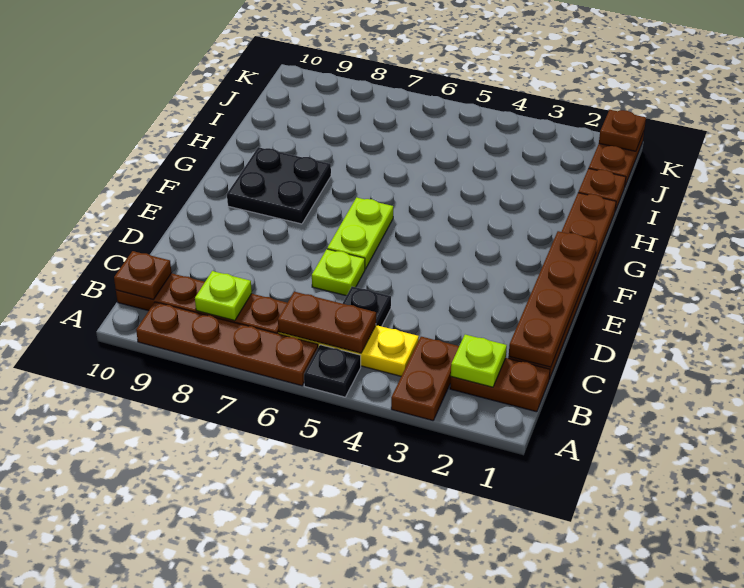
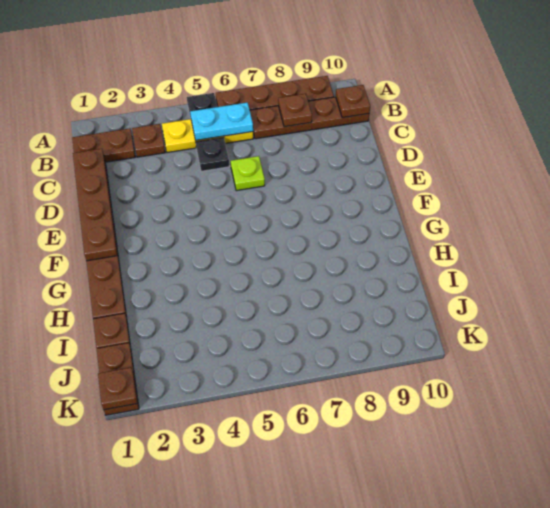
brown 1x2 plate [391,337,459,421] -> brown 1x1 plate [132,124,165,157]
lime 1x1 plate [451,335,507,387] -> none
brown 1x2 plate [278,292,376,353] -> cyan 1x2 plate [190,103,253,140]
lime 1x1 plate [195,271,252,321] -> brown 1x1 plate [278,94,312,127]
lime 1x2 plate [327,198,393,269] -> none
black 2x2 plate [227,147,331,224] -> none

